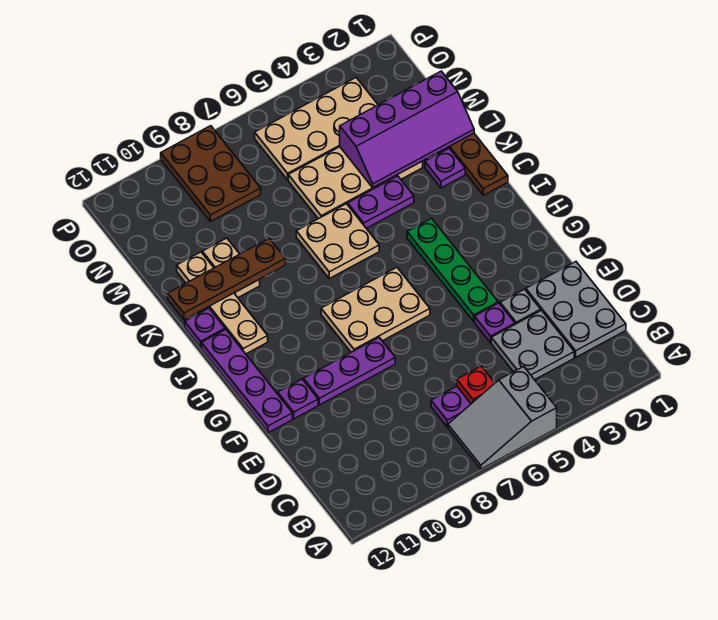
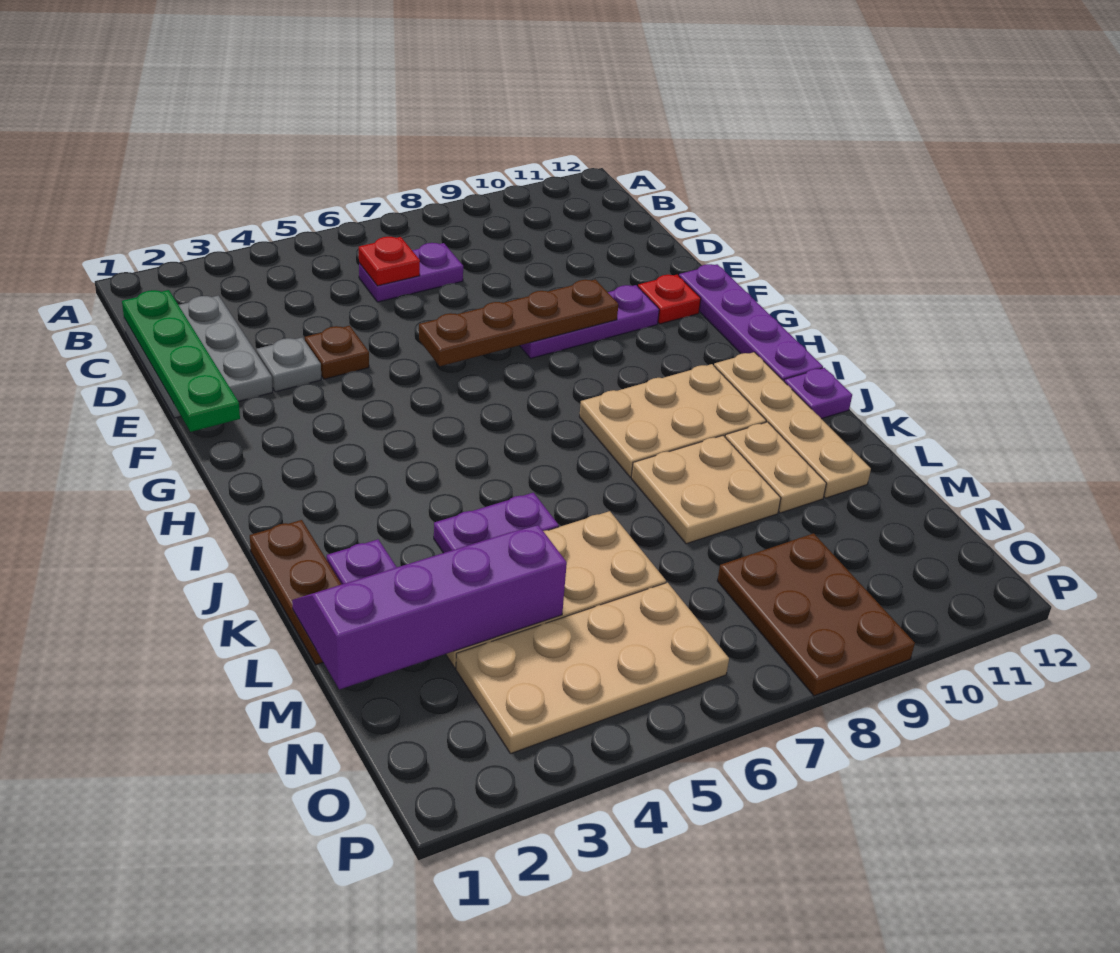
grey 2x3 slope [448,367,557,469] -> none
grey 2x2 plate [491,310,574,380] -> none
purple 1x1 plate [475,303,515,343] -> brown 1x1 plate [305,326,369,379]
green 1x4 plate [407,218,498,321] -> green 1x4 plate moved to [122,290,240,432]
purple 1x1 plate [278,379,318,419] -> red 1x1 plate [638,275,701,324]
tan 2x3 plate [321,267,430,352] -> tan 2x3 plate moved to [579,364,766,477]
tan 2x2 plate [296,204,379,278] -> tan 2x2 plate moved to [631,436,781,544]
brown 1x4 plate [168,238,285,320] -> brown 1x4 plate moved to [419,280,618,366]

